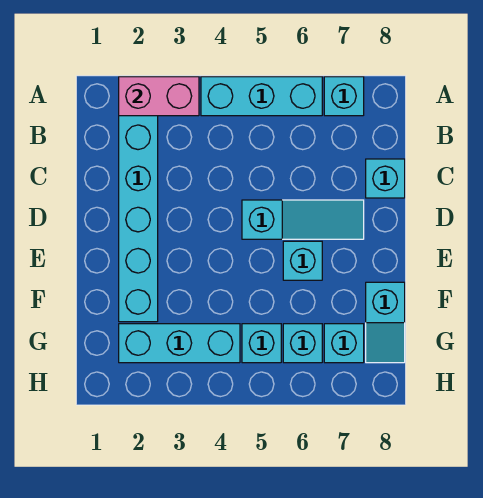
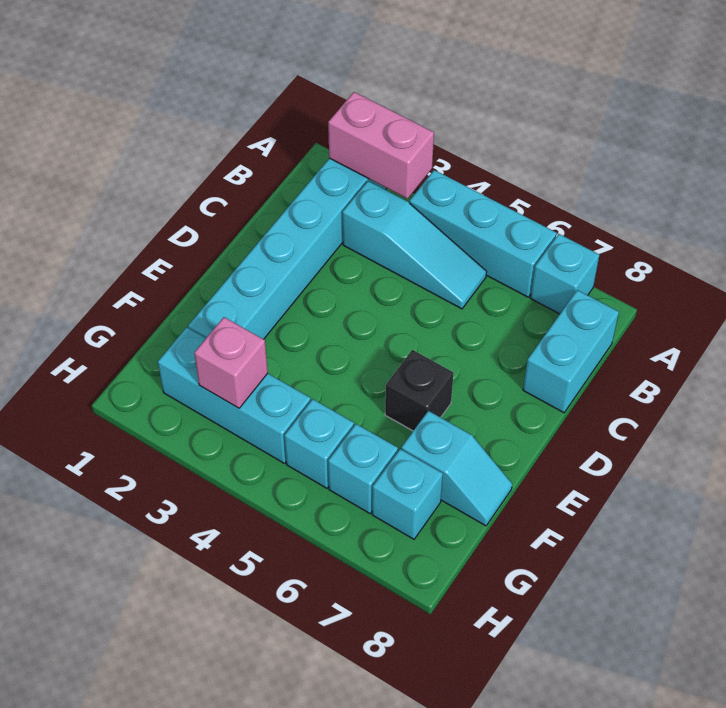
cyan 1x1 brick [366,159,405,198] -> cyan 1x2 brick [523,290,619,413]
cyan 1x3 slope [242,200,364,239] -> cyan 1x3 slope moved to [343,181,486,309]
cyan 1x1 brick [283,241,322,280] -> black 1x1 brick [385,350,454,431]
cyan 1x2 slope [366,282,405,363] -> cyan 1x2 slope turned to [401,411,512,526]
none -> pink 1x1 brick [194,317,268,408]

